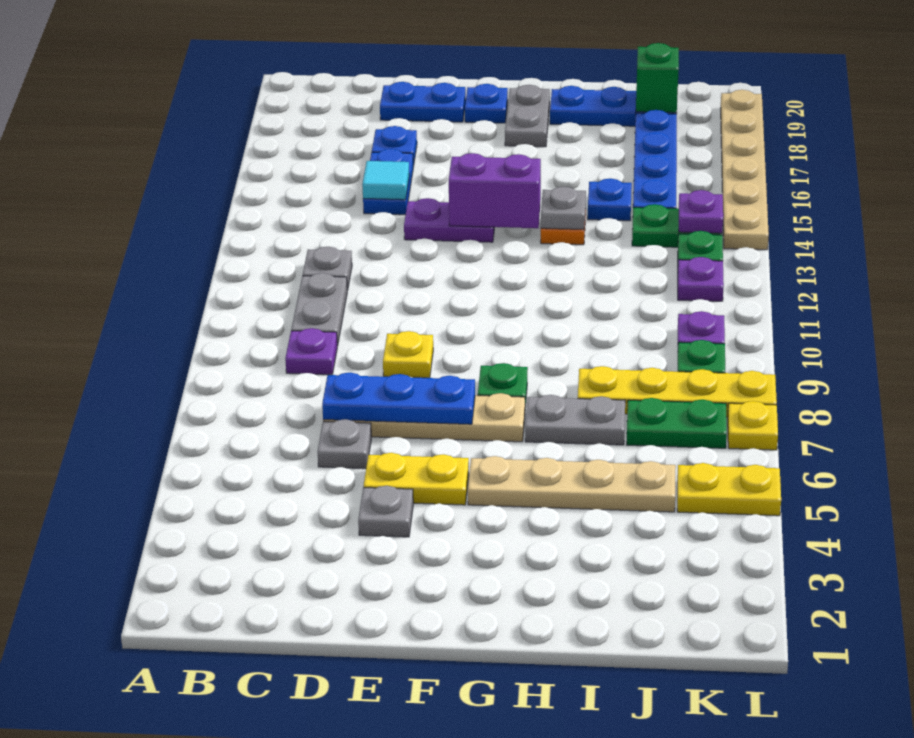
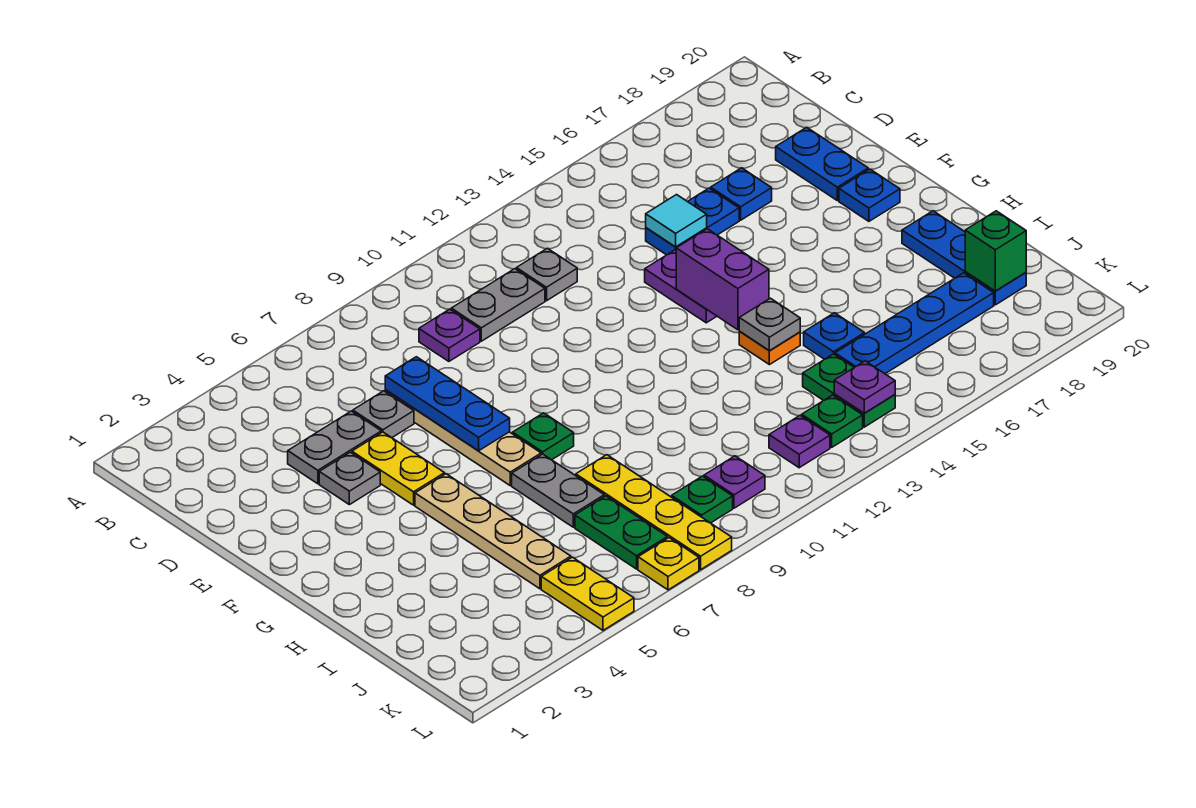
yellow 1x1 plate [383,331,433,378] -> none
grey 1x2 plate [505,85,550,147] -> grey 1x2 plate moved to [288,411,381,484]
tan 1x6 plate [721,90,769,250] -> none

